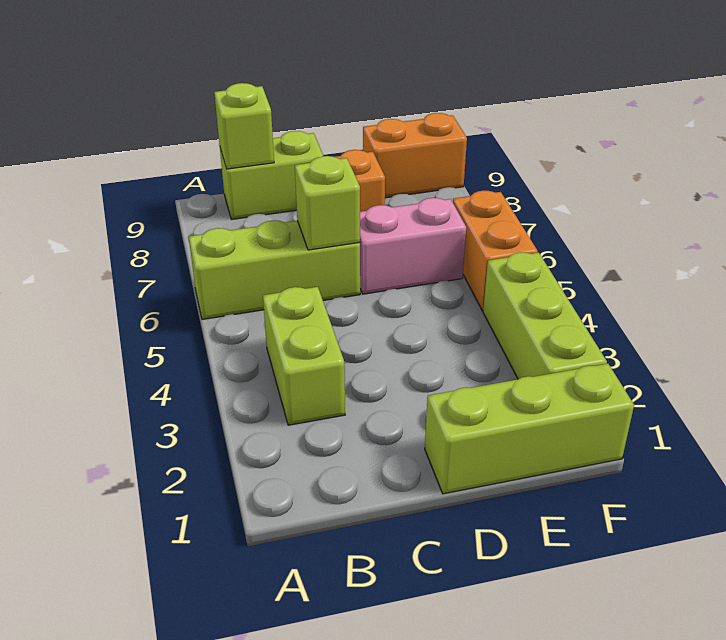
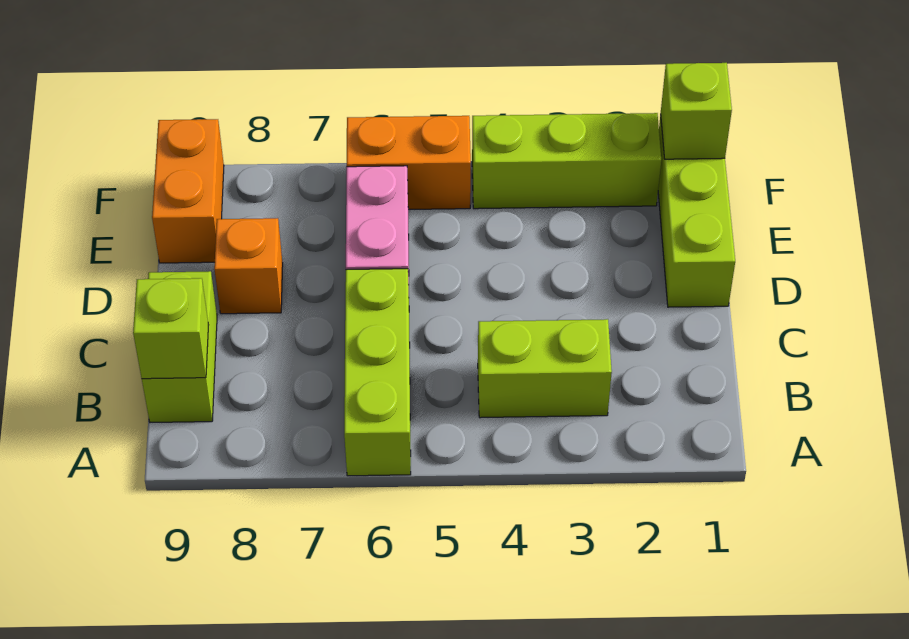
lime 1x1 brick [295,156,360,250] -> lime 1x1 brick moved to [661,63,732,159]

